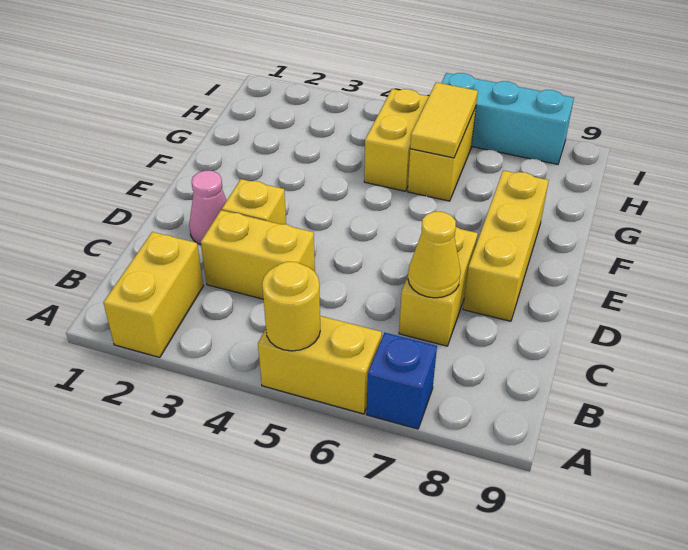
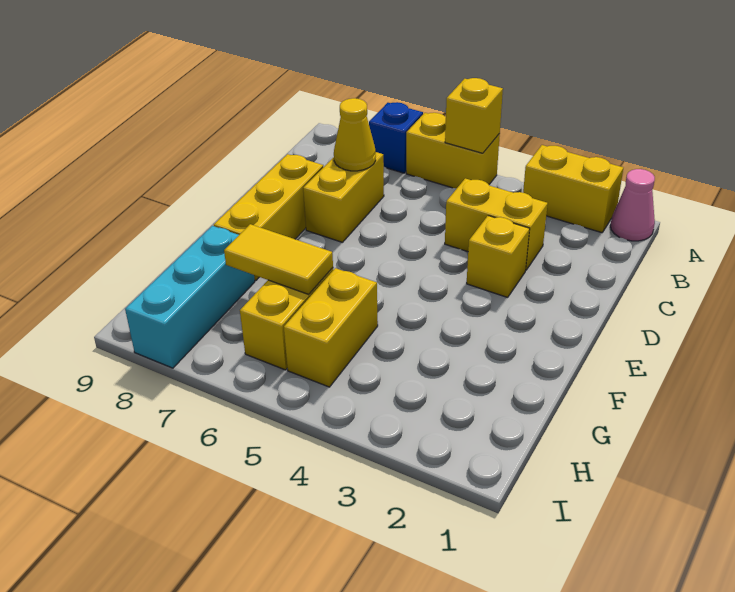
yellow 1x2 brick [103,232,203,358] -> yellow 1x2 brick turned to [523,145,623,233]
yellow 1x1 round brick [262,262,320,351] -> yellow 1x1 brick [445,78,503,153]
pink 1x1 cone [189,171,227,245] -> pink 1x1 cone moved to [610,169,655,241]
yellow 1x2 tile [410,82,478,158] -> yellow 1x2 tile turned to [224,224,333,294]
cyan 1x3 brick [442,73,574,164] -> cyan 1x3 brick turned to [125,226,255,368]

